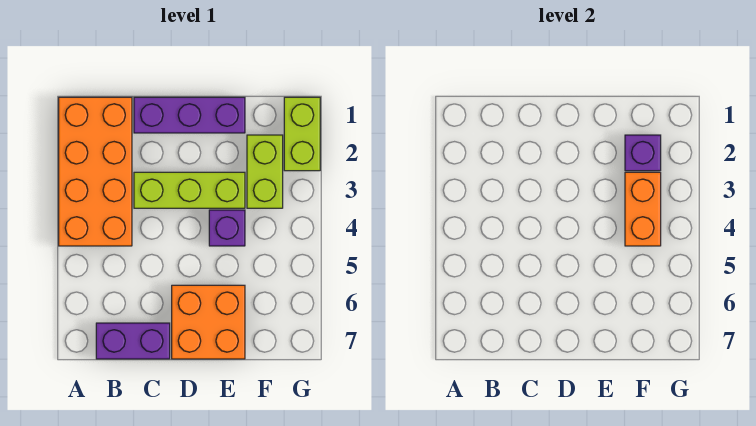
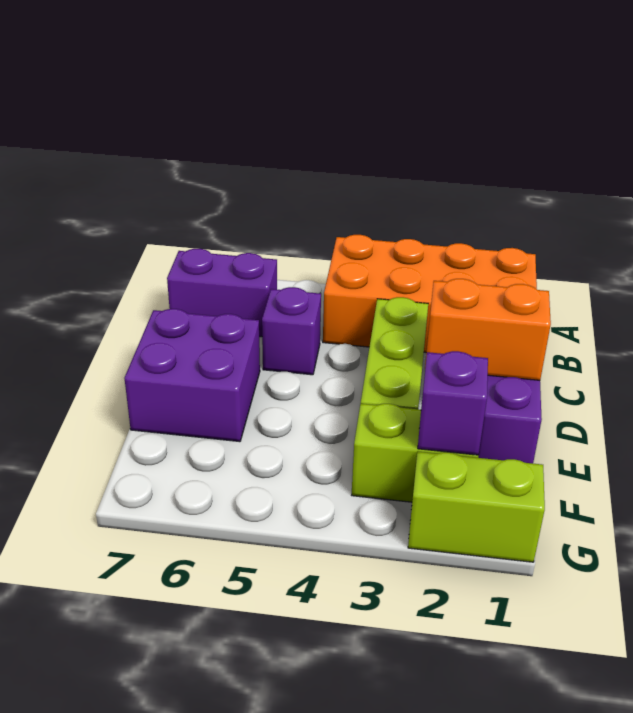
purple 1x2 brick [96,323,170,359] -> purple 1x2 brick turned to [167,249,277,337]
orange 2x2 brick [172,285,245,359] -> purple 2x2 brick [124,309,260,442]
purple 1x1 brick [209,210,245,246] -> purple 1x1 brick moved to [262,287,321,375]
orange 1x2 brick [625,172,661,246] -> orange 1x2 brick moved to [425,279,551,380]

